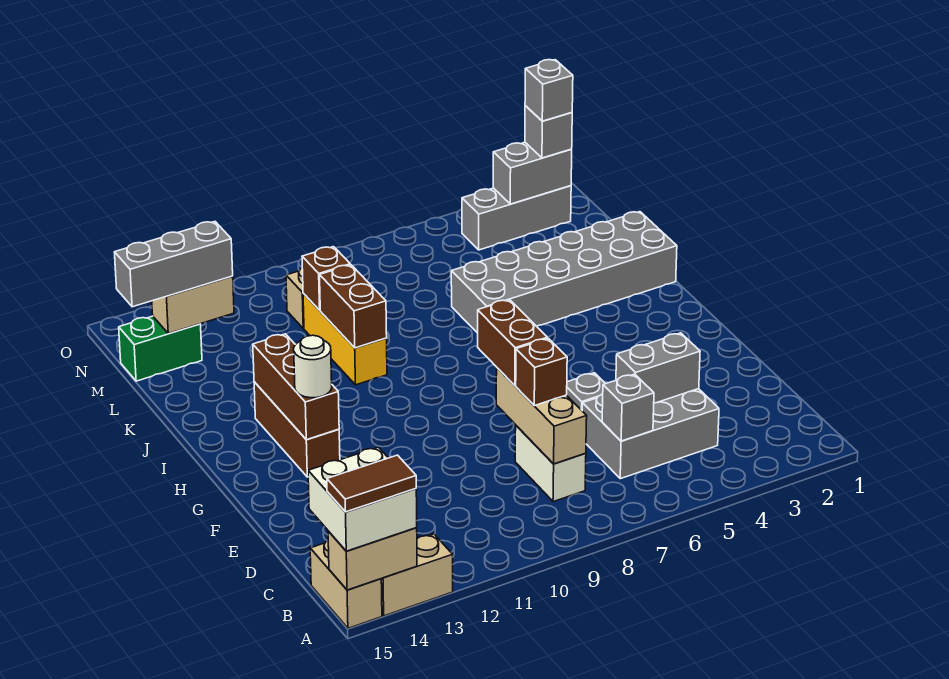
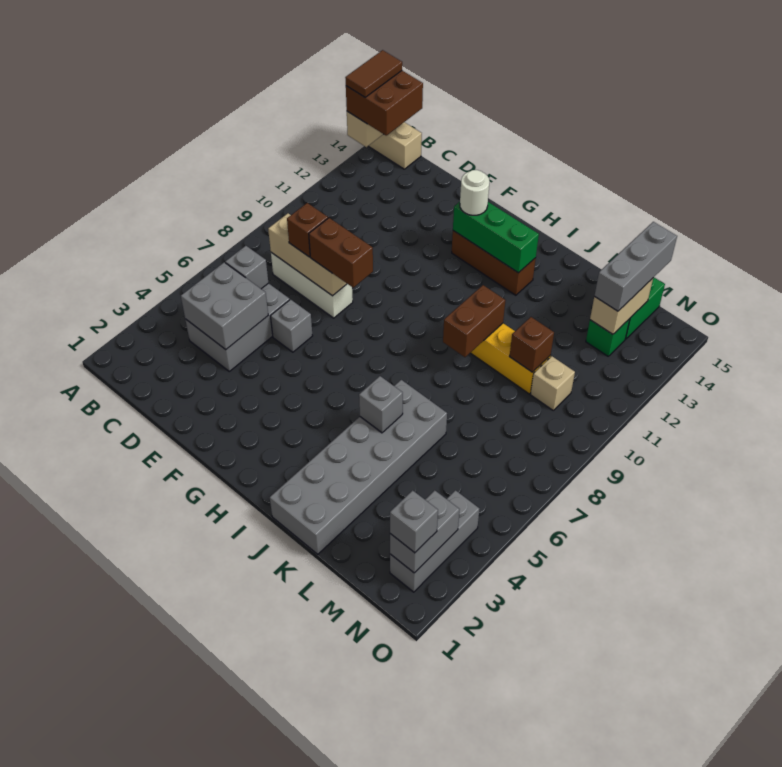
tan 1x2 brick [381,534,453,616] -> none
white 2x2 brick [308,447,417,551] -> brown 2x2 brick [346,71,423,135]
white 1x2 brick [515,426,586,502] -> white 1x3 brick [271,253,353,318]
grey 1x2 brick [616,333,700,403] -> grey 2x2 brick [181,262,268,350]
brown 1x3 brick [253,334,339,440] -> green 1x3 brick [453,202,539,273]
brown 1x2 brick [320,265,387,348] -> brown 1x2 brick turned to [443,285,506,357]
none -> green 1x1 brick [586,319,630,356]
grey 1x1 brick [525,60,573,121] -> grey 1x1 brick moved to [359,376,403,433]

